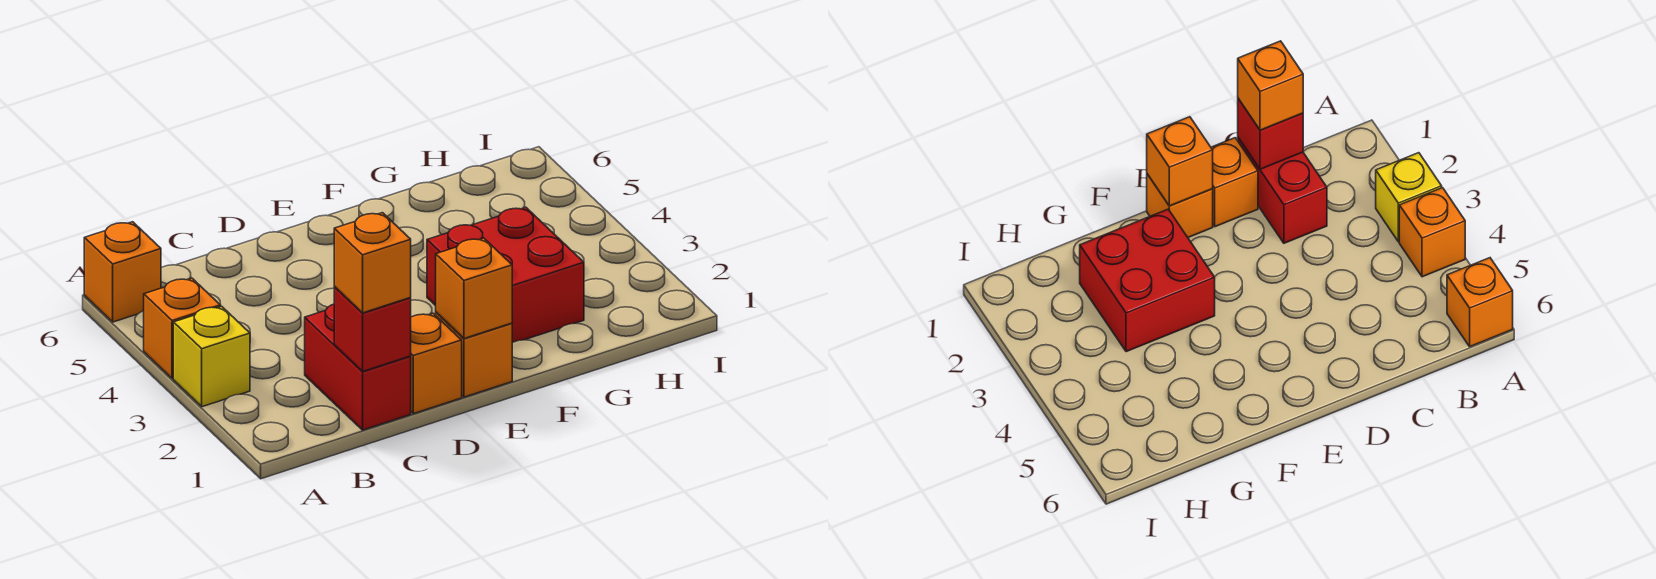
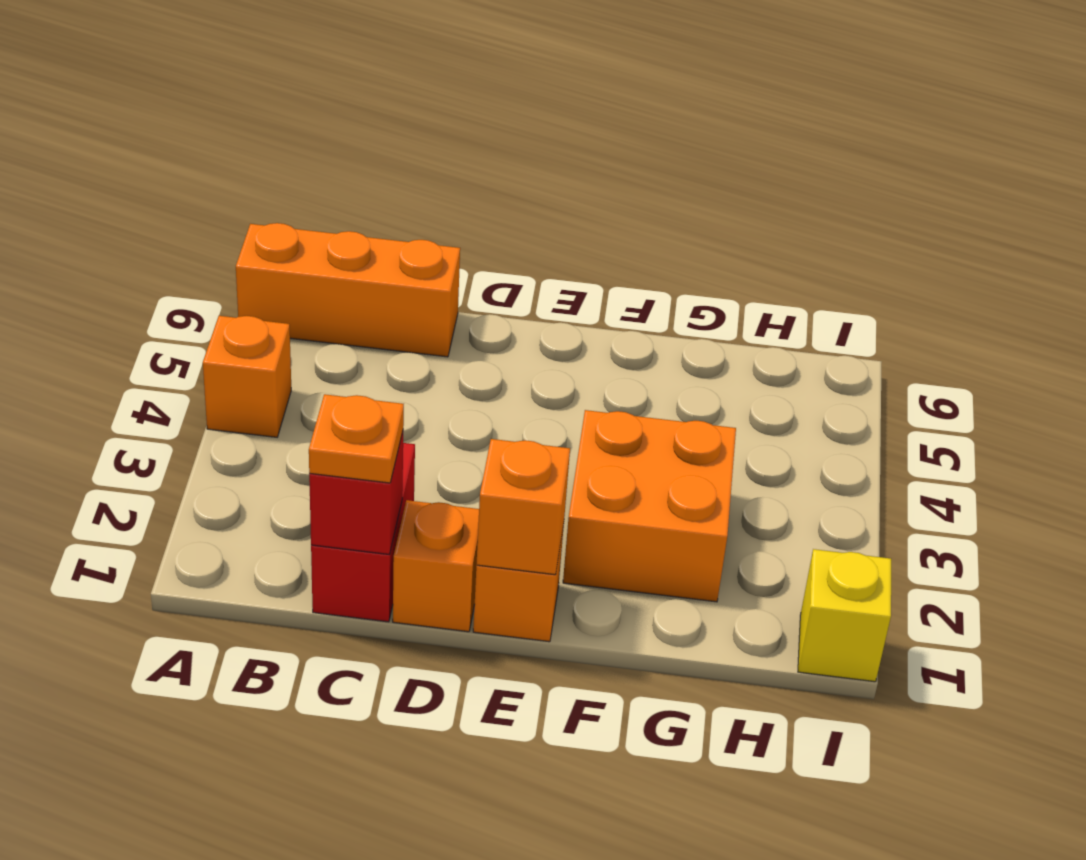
yellow 1x1 brick [173,306,250,407] -> yellow 1x1 brick moved to [798,549,891,682]
orange 1x1 brick [84,222,161,322] -> orange 1x3 brick [236,223,460,357]
orange 1x1 brick [334,213,411,313] -> orange 1x1 plate [309,394,404,483]
red 2x2 brick [427,207,584,343] -> orange 2x2 brick [563,410,736,602]

